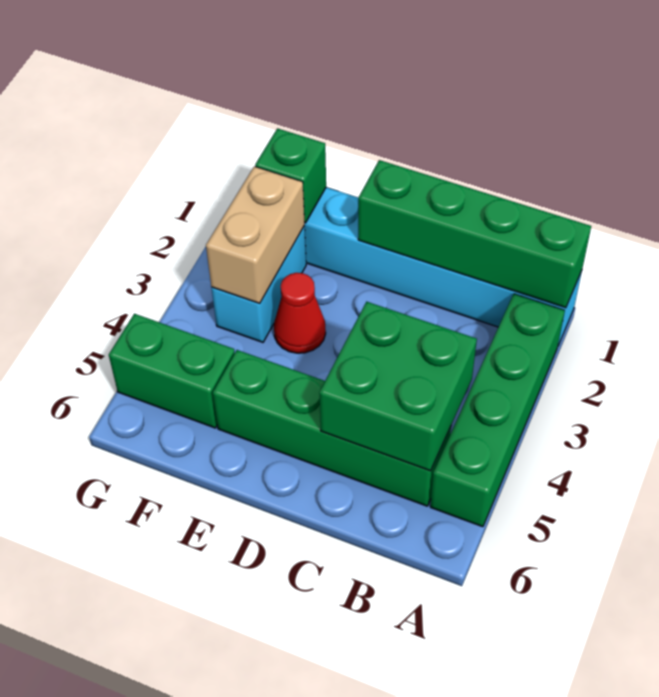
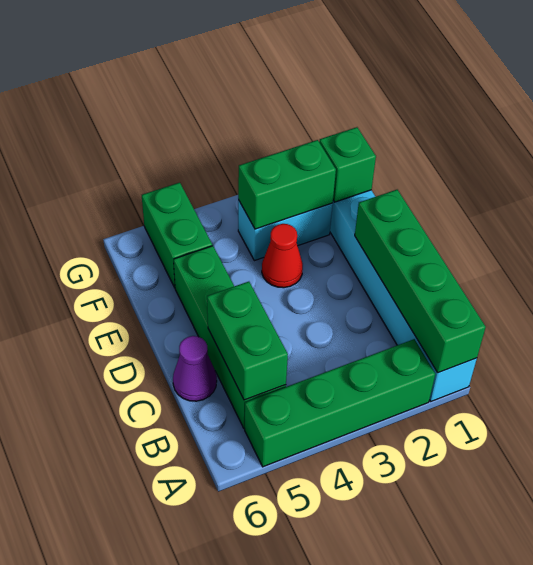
green 2x2 brick [319,302,477,471] -> green 1x2 brick [207,282,288,400]
none -> purple 1x1 cone [173,336,217,401]
tan 1x2 brick [206,166,305,304] -> green 1x2 brick [238,140,336,229]

